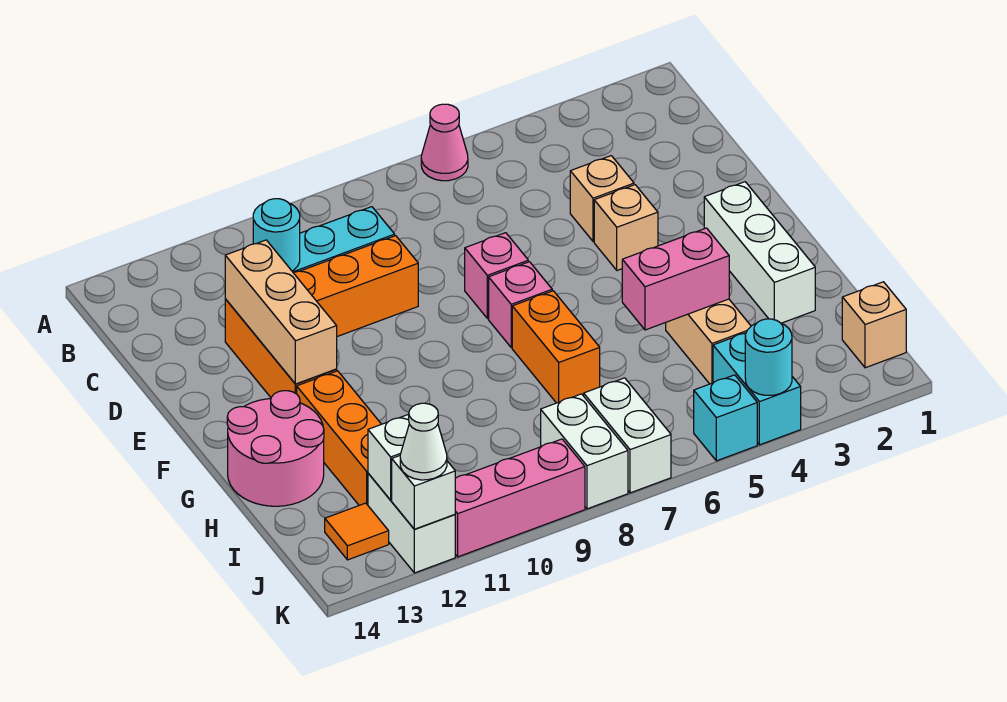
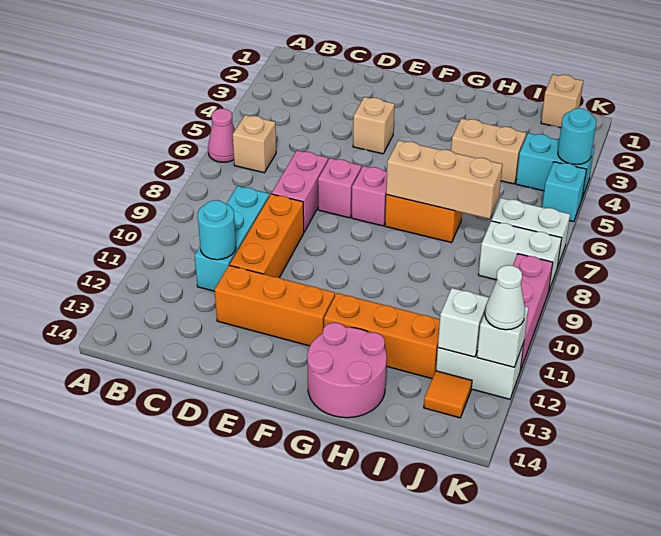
tan 1x1 brick [570,156,634,241] -> tan 1x1 brick moved to [233,115,276,173]
tan 1x3 brick [225,240,337,384] -> tan 1x3 brick moved to [386,140,503,219]
white 1x3 brick [704,182,815,323] -> none
pink 1x2 brick [622,228,729,330] -> pink 1x2 brick moved to [272,150,328,232]

